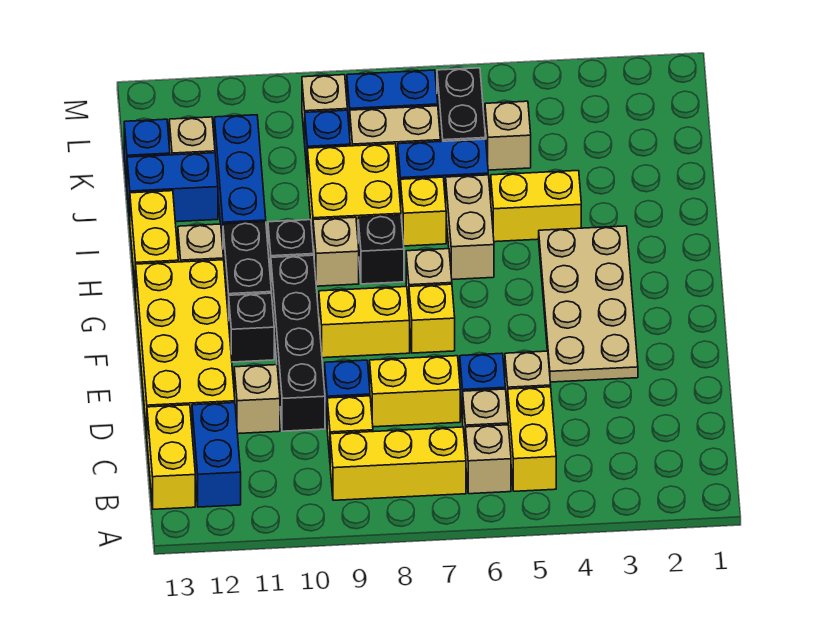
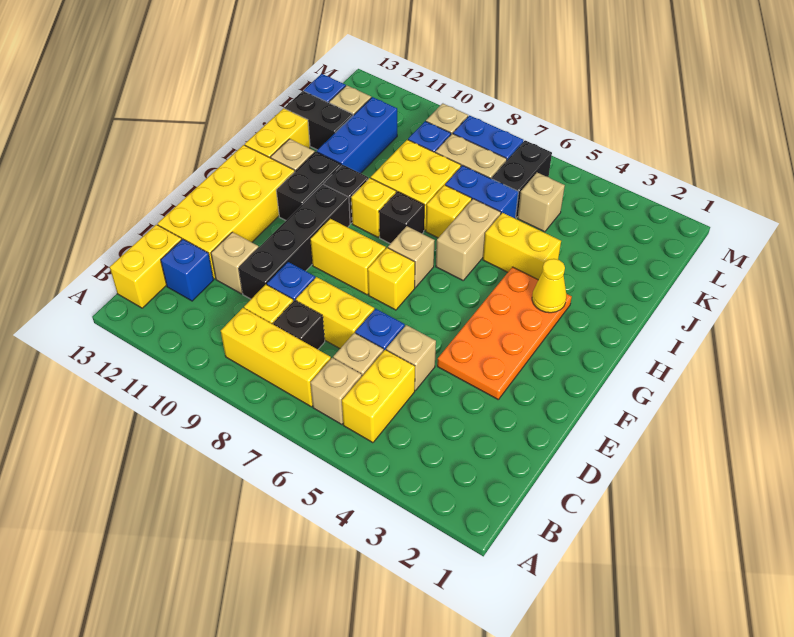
blue 1x2 brick [192,403,241,507] -> blue 1x1 brick [161,239,214,301]
tan 2x4 plate [539,226,638,382] -> orange 2x4 plate [437,267,572,399]
black 1x1 brick [229,293,274,362] -> black 1x1 brick moved to [273,300,325,349]
none -> yellow 1x1 cone [532,259,566,313]
tan 1x1 brick [313,217,359,286] -> yellow 1x1 brick [351,178,396,237]
blue 1x2 brick [127,153,218,222] -> black 1x2 brick [285,91,353,150]

